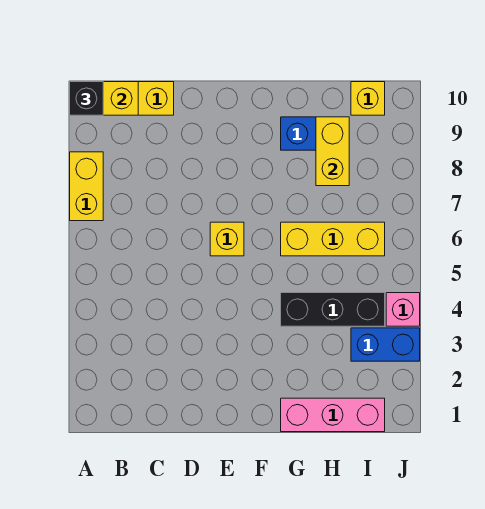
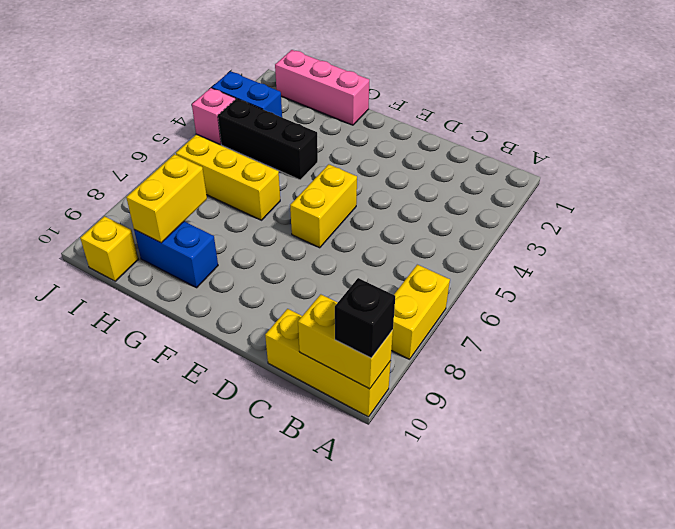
yellow 1x1 brick [210,222,244,256] -> yellow 1x2 brick [290,164,357,248]

